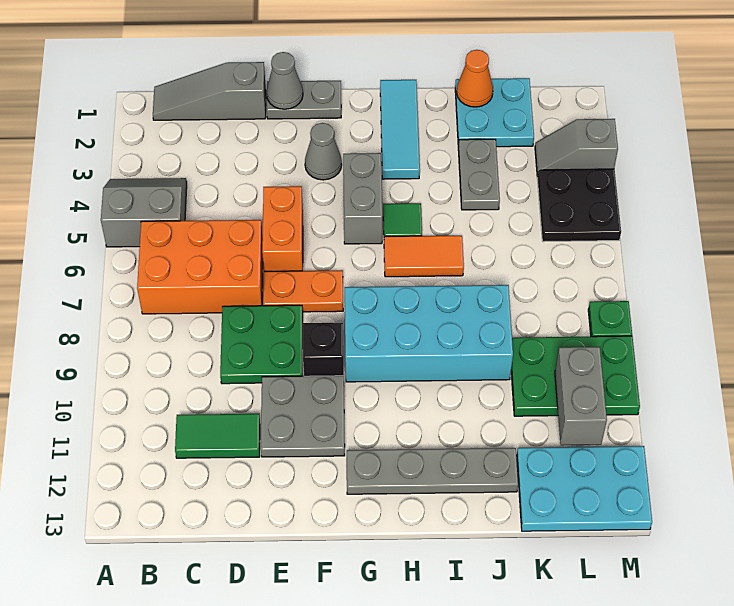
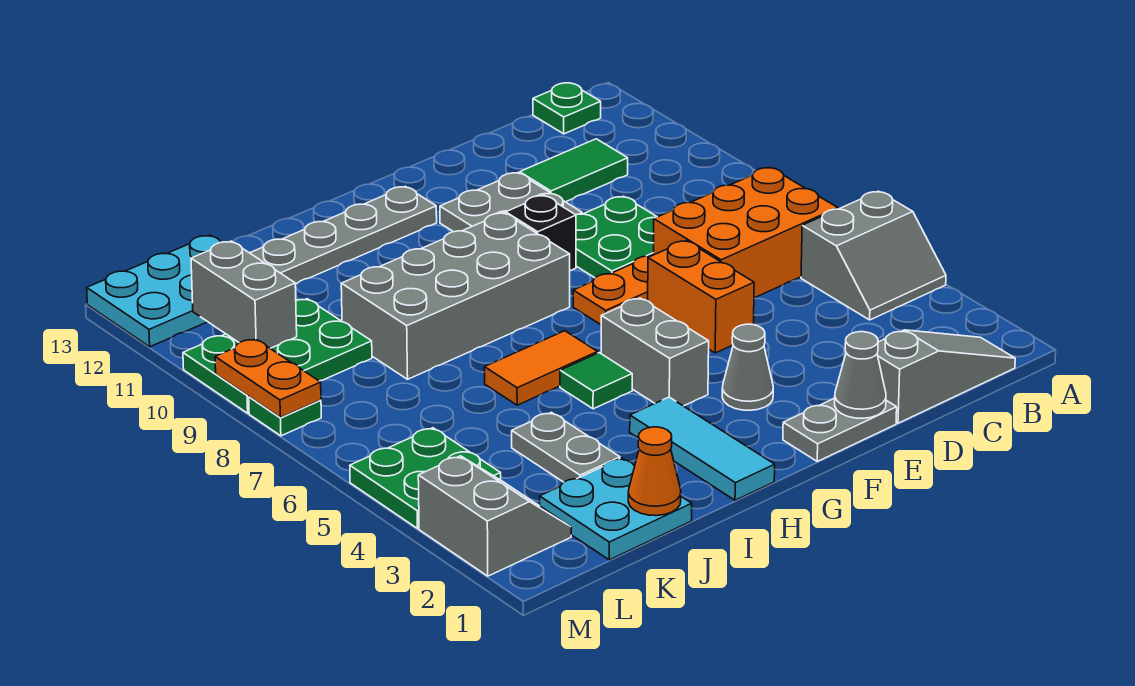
none -> green 1x1 plate [533,83,601,134]
cyan 2x4 brick [345,285,513,382] -> grey 2x4 brick [341,213,570,379]
grey 1x2 slope [535,119,618,177] -> grey 2x2 slope [418,456,571,576]
black 2x2 plate [537,169,621,242] -> green 2x2 plate [350,428,501,528]
none -> orange 1x2 plate [215,339,321,418]

